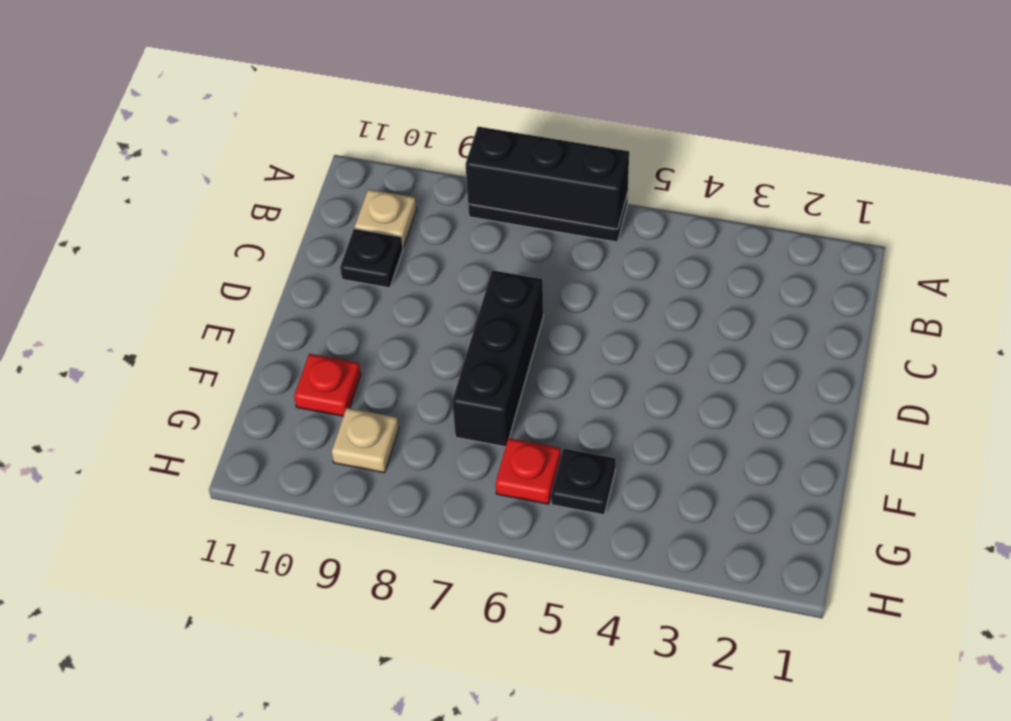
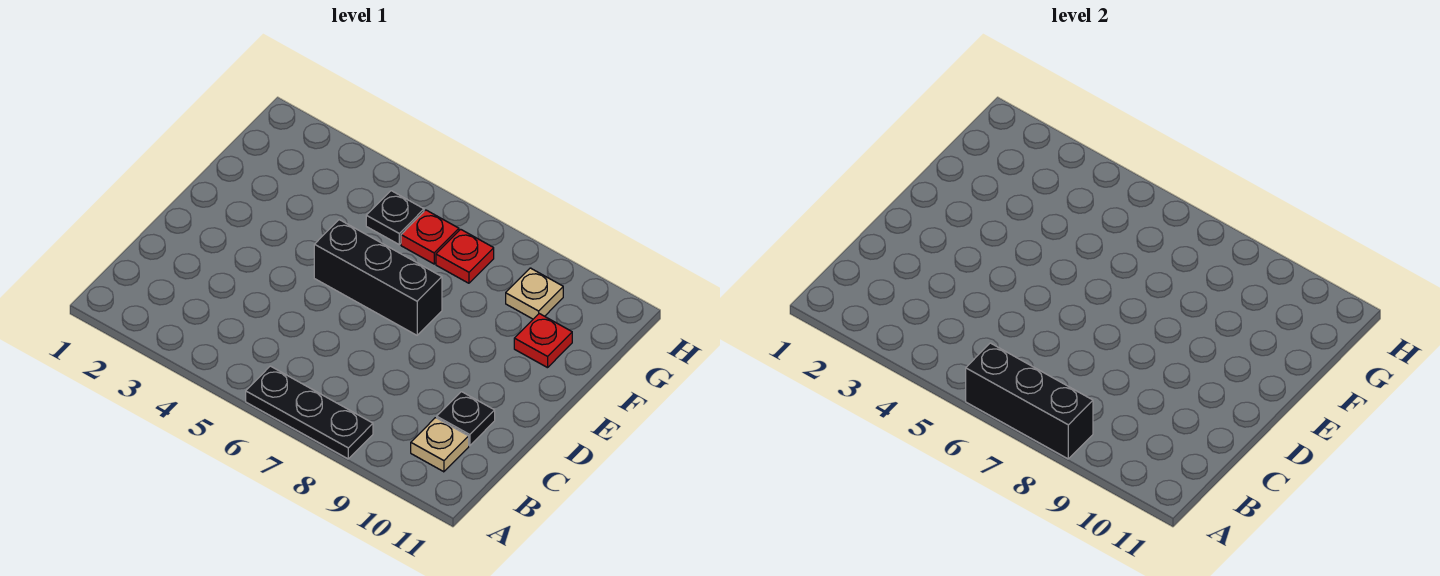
black 1x3 brick [452,270,543,447] -> black 1x3 brick turned to [314,220,442,335]
none -> red 1x1 plate [436,229,494,283]

